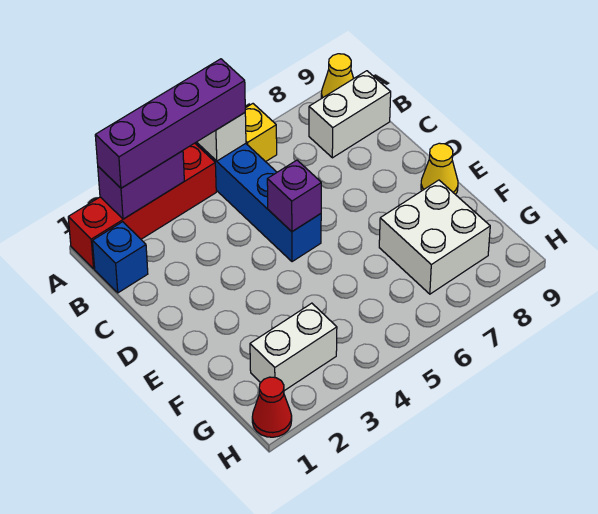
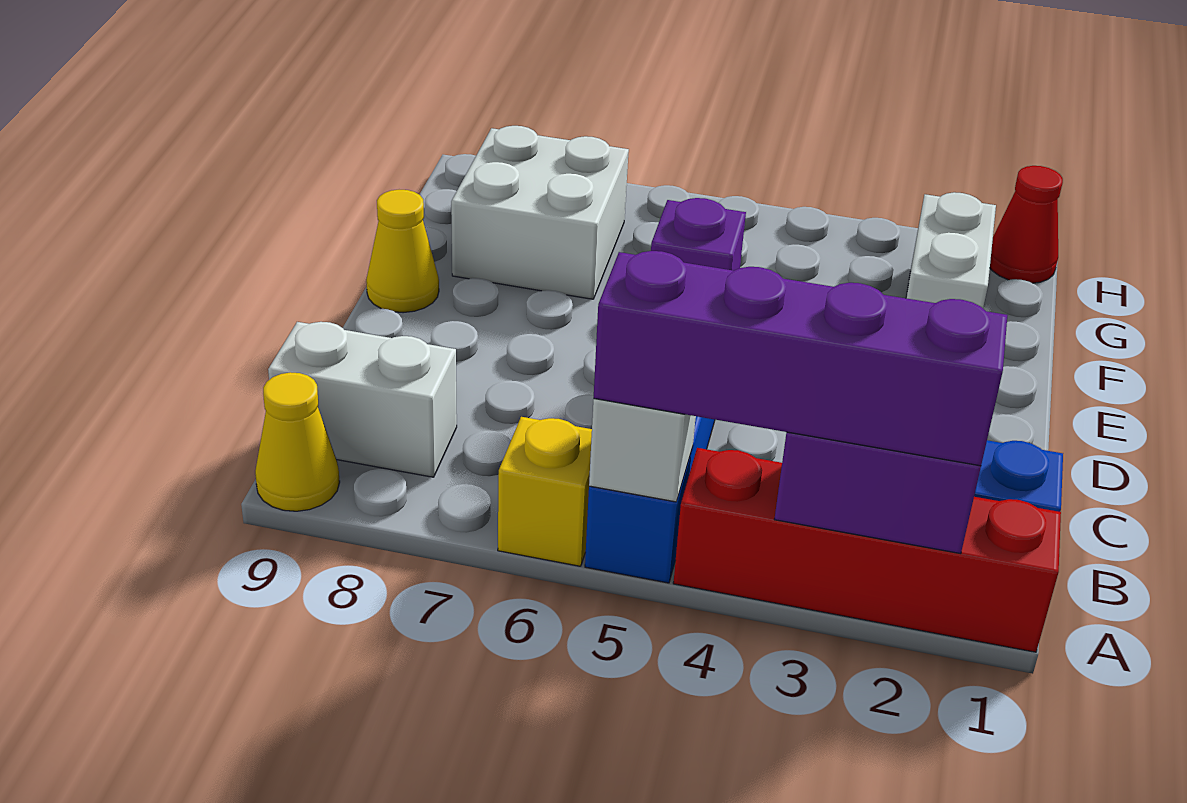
white 1x2 brick [250,303,337,391] -> white 1x2 brick turned to [906,192,996,308]

